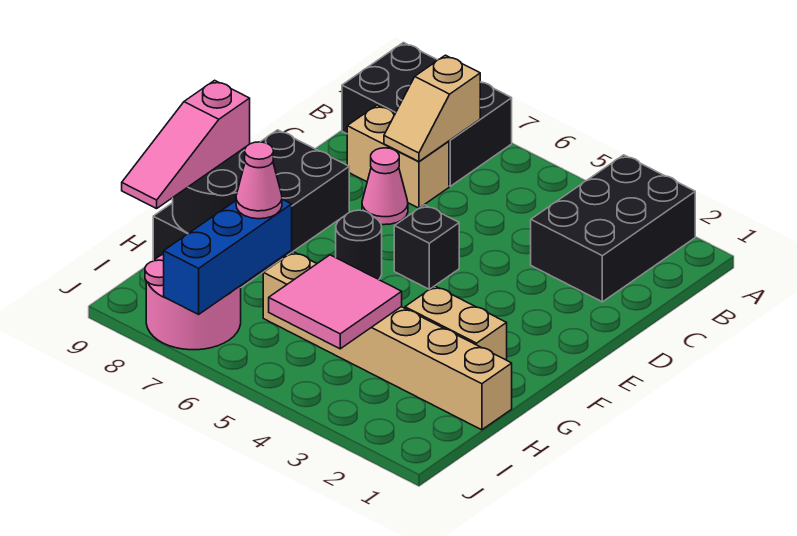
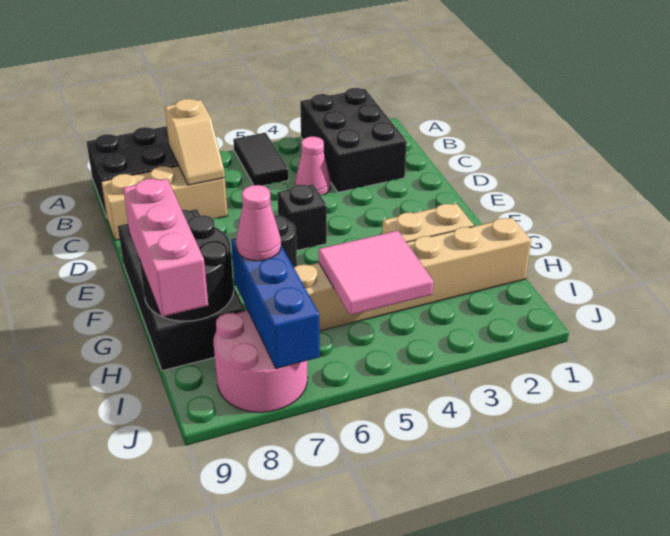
none -> black 1x2 tile [233,133,288,186]
tan 1x2 brick [347,105,449,208] -> tan 1x3 brick [101,166,228,240]
pink 1x1 cone [362,148,408,225] -> pink 1x1 cone moved to [295,137,331,195]
pink 1x3 slope [122,80,250,209] -> pink 1x3 brick [123,179,208,317]

